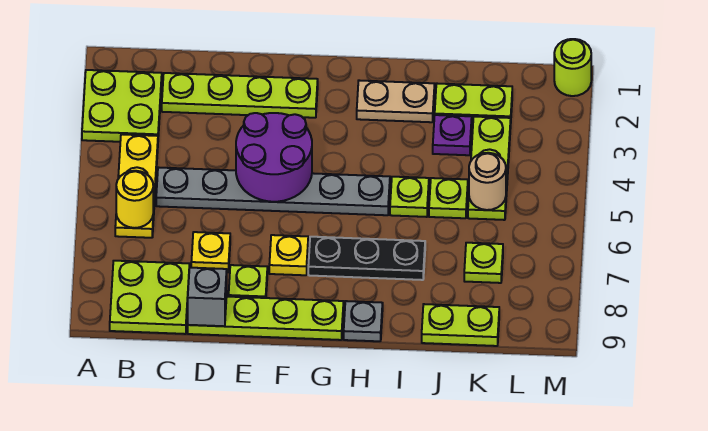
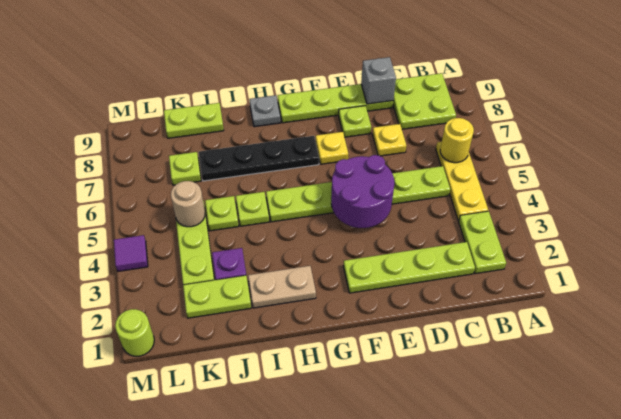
lime 2x2 plate [82,70,162,142] -> lime 1x2 plate [459,211,506,274]
grey 1x6 plate [156,167,390,215] -> lime 1x6 plate [266,166,450,222]
black 1x3 plate [308,237,425,280] -> black 1x4 plate [199,136,319,181]
none -> purple 1x1 tile [114,235,148,271]

